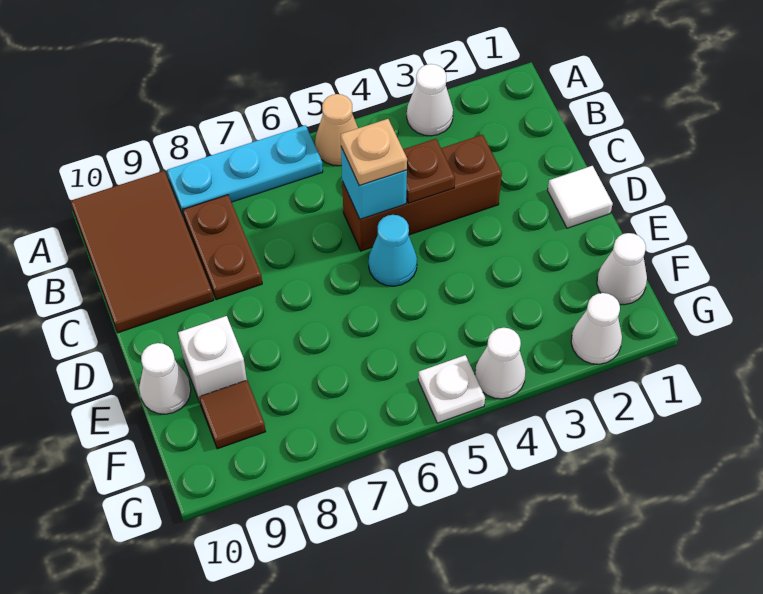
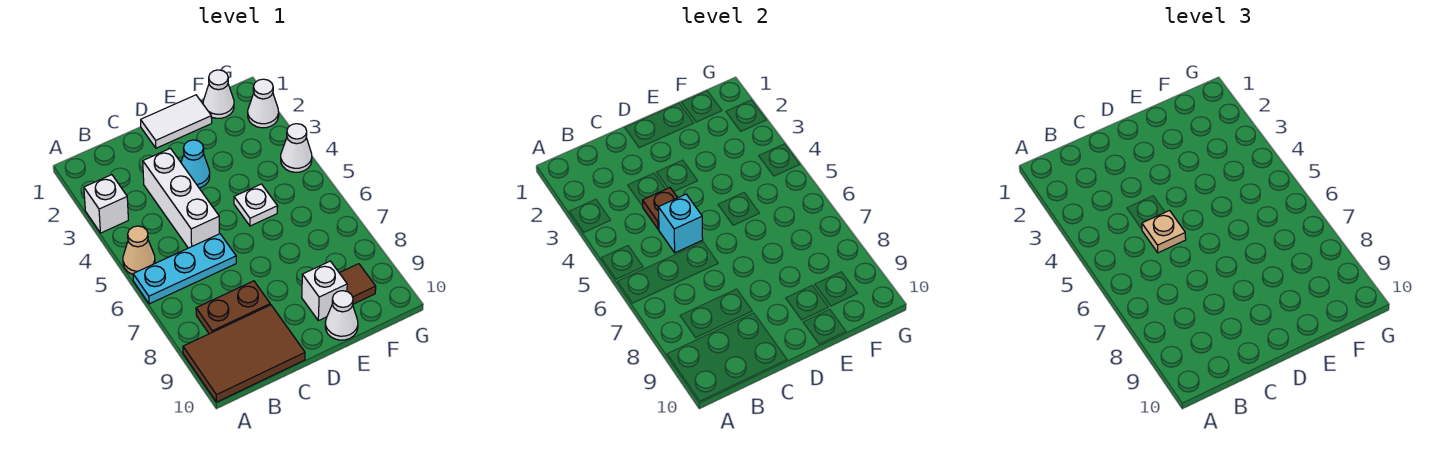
white 1x1 cone [407,64,453,136] -> white 1x1 brick [84,175,128,233]
cyan 1x3 plate [167,125,323,217] -> cyan 1x3 plate turned to [133,234,236,304]
brown 1x3 brick [342,135,502,251] -> white 1x3 brick [143,148,219,248]
white 1x1 tile [548,166,613,228] -> white 1x2 tile [141,95,212,148]
cyan 1x1 cone [368,215,417,286] -> cyan 1x1 cone moved to [181,140,210,188]
white 1x1 plate [418,355,485,423] -> white 1x1 plate moved to [234,184,278,226]

